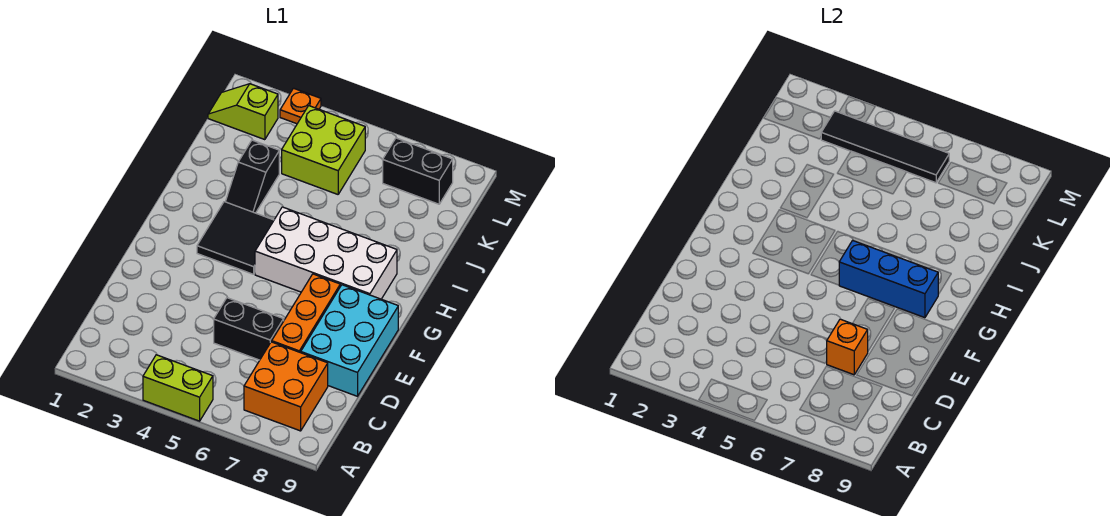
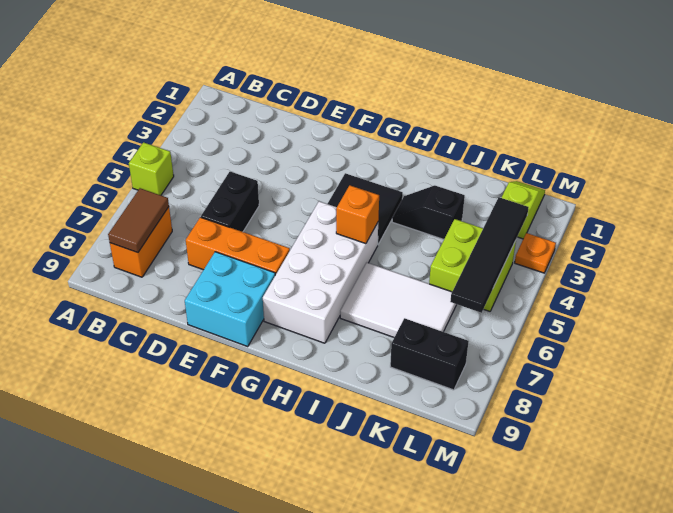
lime 1x2 brick [143,355,213,421] -> lime 1x1 brick [129,142,174,195]
orange 2x2 brick [244,342,328,431] -> orange 1x2 brick [110,207,172,277]
none -> brown 1x2 tile [108,188,169,253]
orange 1x1 brick [826,319,868,375] -> orange 1x1 brick moved to [336,185,379,244]
cyan 2x3 brick [301,285,398,396] -> cyan 2x2 brick [185,252,275,346]
blue 1x3 brick [839,241,939,318] -> none
none -> white 2x3 tile [340,263,457,337]
black 1x2 brick [383,138,453,204] -> black 1x2 brick turned to [390,318,469,390]

